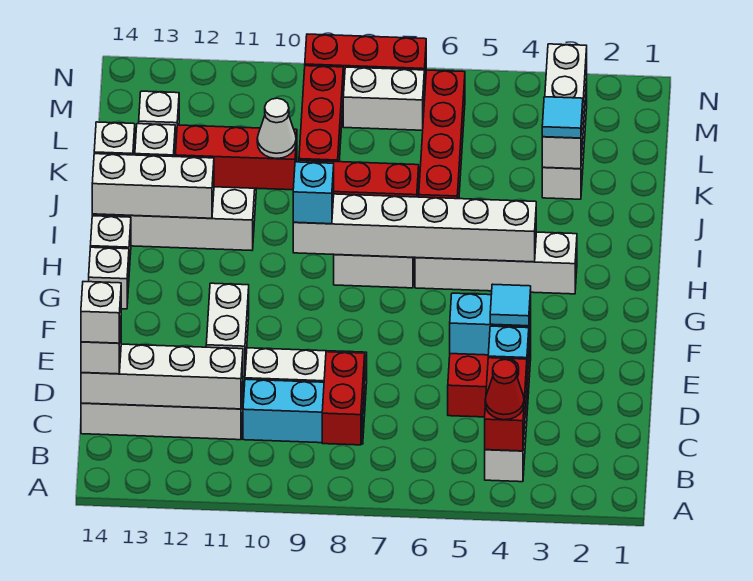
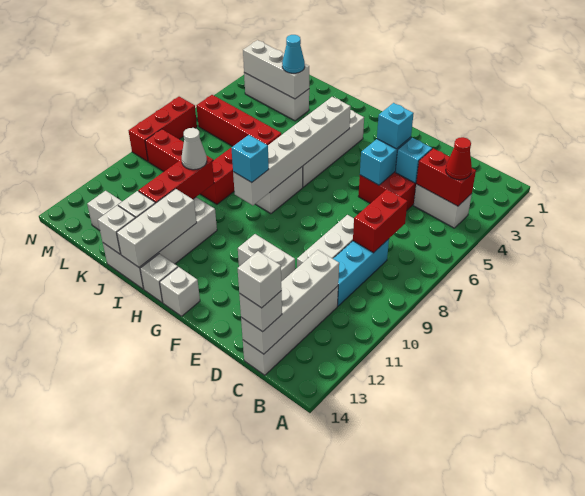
red 1x2 brick [322,352,365,445] -> red 1x2 brick turned to [353,189,408,253]
cyan 1x1 tile [490,284,531,326] -> cyan 1x1 brick [377,103,414,149]
cyan 1x1 tile [542,97,583,138] -> cyan 1x1 cone [282,35,305,73]
white 1x2 brick [343,67,424,130] -> none

